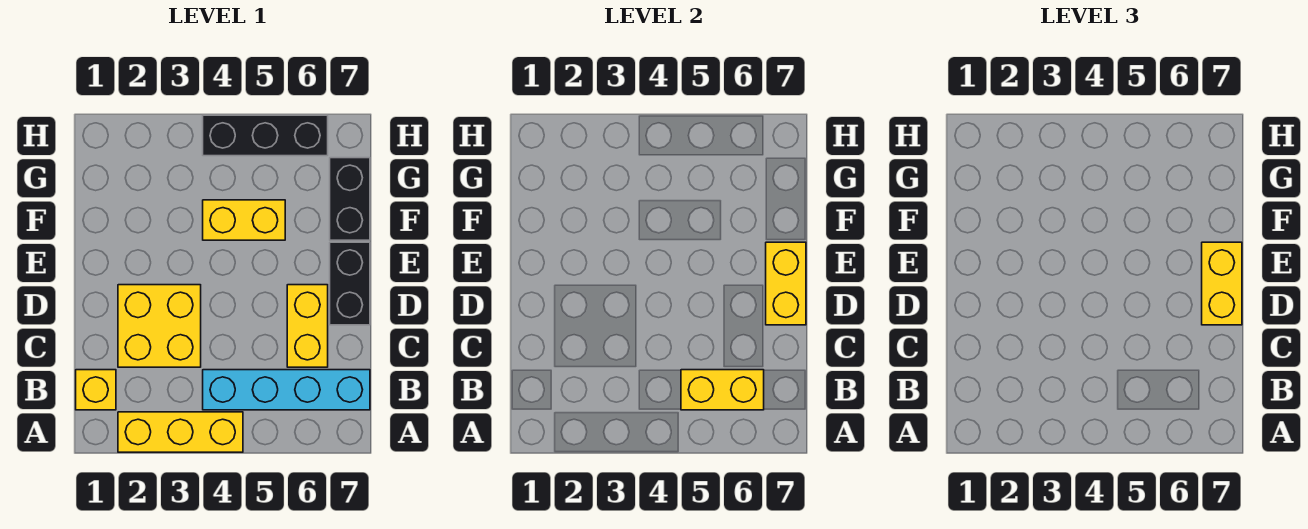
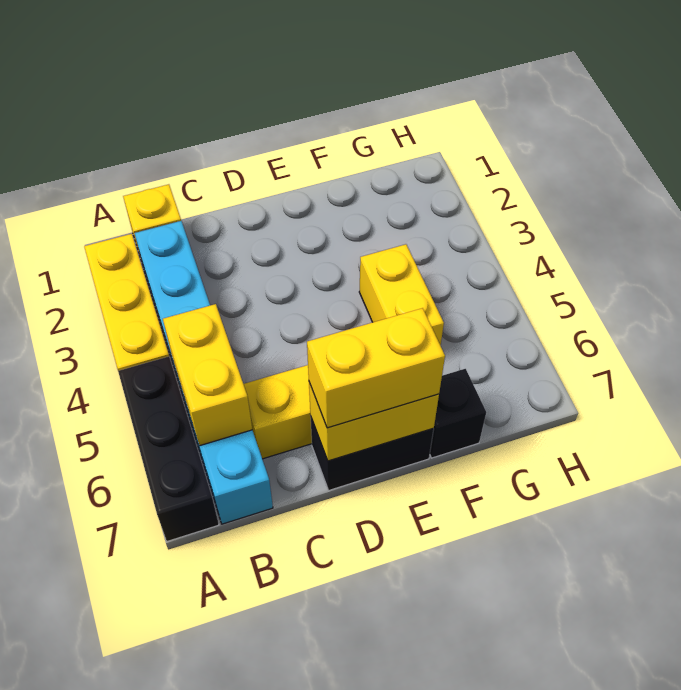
cyan 1x4 brick [203,370,370,410] -> cyan 1x6 brick [134,221,273,524]
yellow 2x2 brick [118,285,201,367] -> none
black 1x2 brick [330,158,370,240] -> black 1x1 brick [430,369,486,458]
black 1x3 brick [203,115,328,156] -> black 1x3 brick moved to [118,356,219,541]

